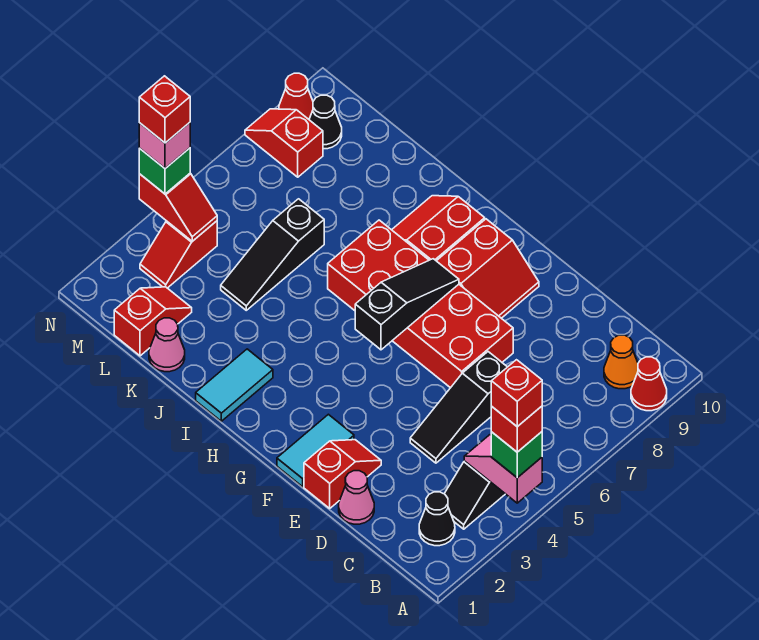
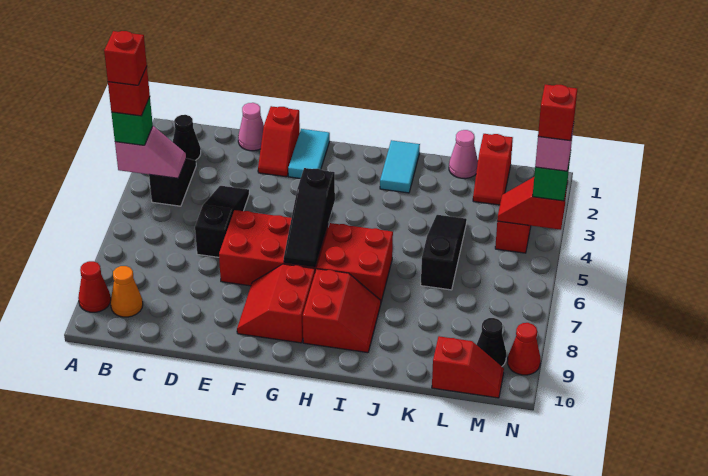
red 1x2 slope [245,109,323,177] -> red 1x2 slope moved to [432,336,504,398]

